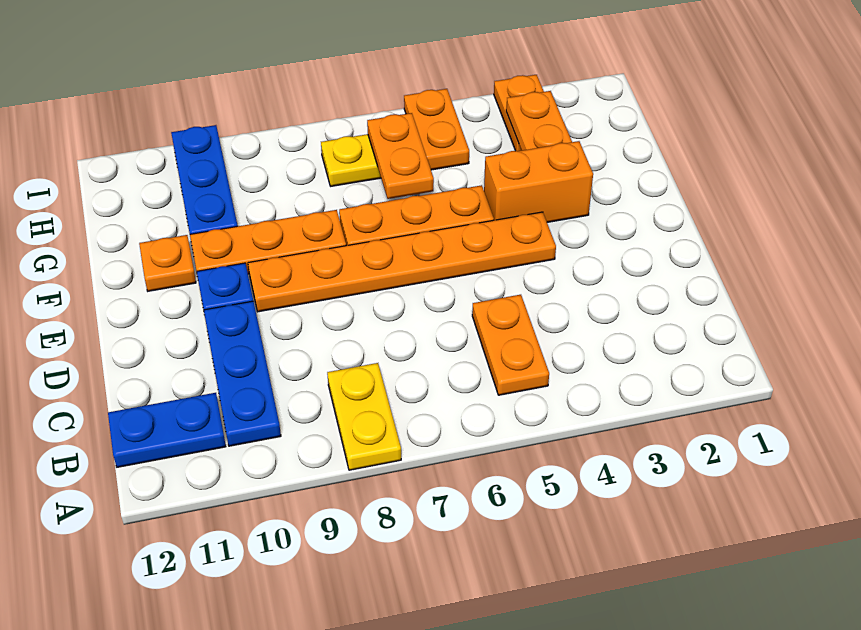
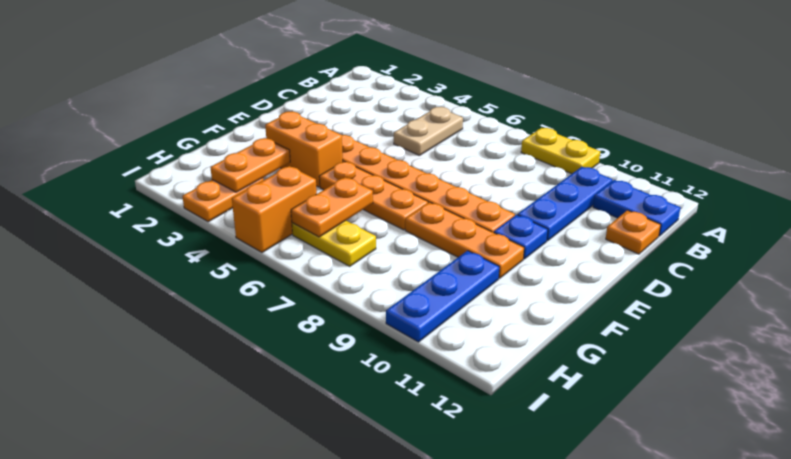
yellow 1x2 plate [327,363,401,470] -> yellow 1x2 plate turned to [521,128,600,174]
orange 1x2 plate [472,295,549,395] -> tan 1x2 plate [394,107,463,155]
orange 1x1 plate [139,235,196,291] -> orange 1x1 plate moved to [606,210,661,254]
orange 1x2 plate [404,89,469,170] -> orange 1x2 brick [232,166,317,253]

